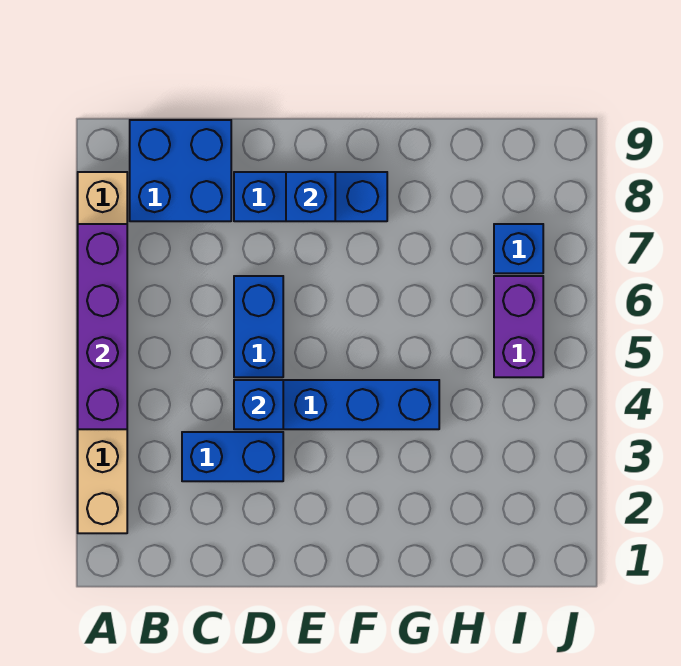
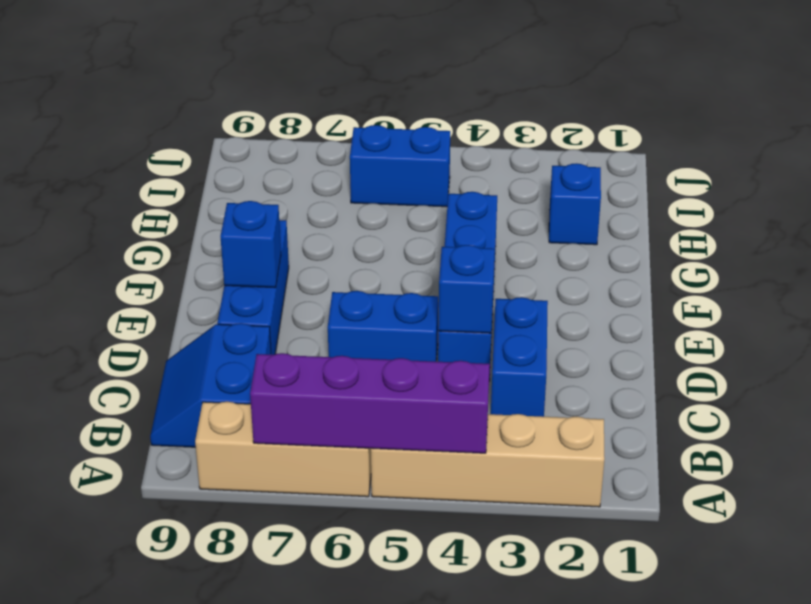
blue 2x2 brick [130,120,231,221] -> blue 2x2 slope [150,323,271,447]
purple 1x2 brick [494,276,543,377] -> blue 1x2 brick [350,125,450,207]
blue 1x1 brick [494,224,543,273] -> blue 1x1 brick moved to [549,163,601,245]

